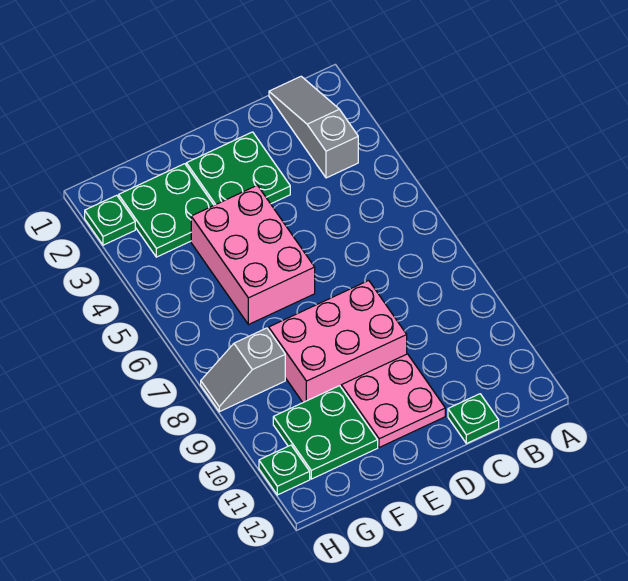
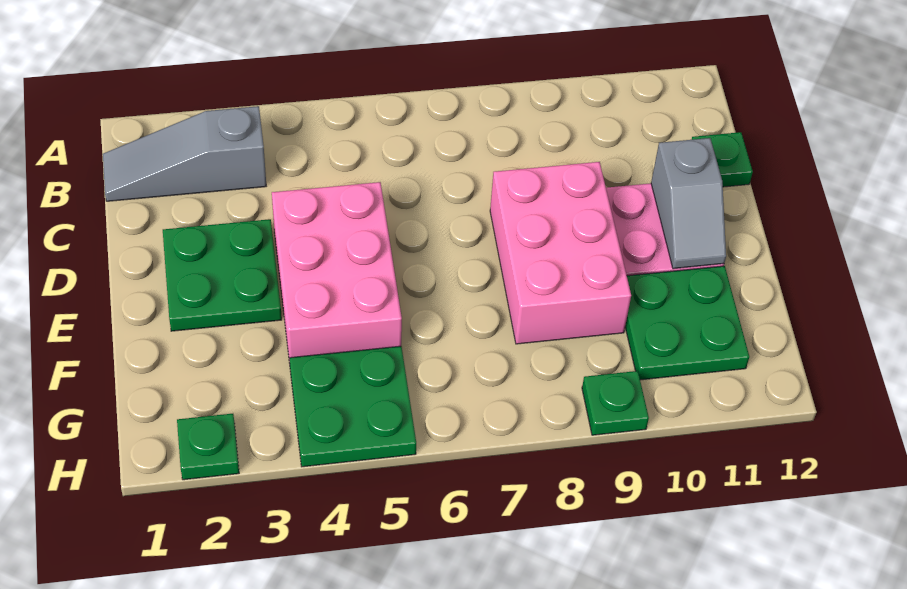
pink 2x3 brick [191,185,315,325] -> pink 2x3 brick turned to [272,182,402,363]
green 2x2 plate [119,164,214,257] -> green 2x2 plate moved to [289,346,416,467]
grey 1x2 slope [201,328,285,412] -> grey 1x2 slope moved to [651,138,726,269]
green 1x1 plate [259,445,310,495] -> green 1x1 plate moved to [582,371,649,435]

